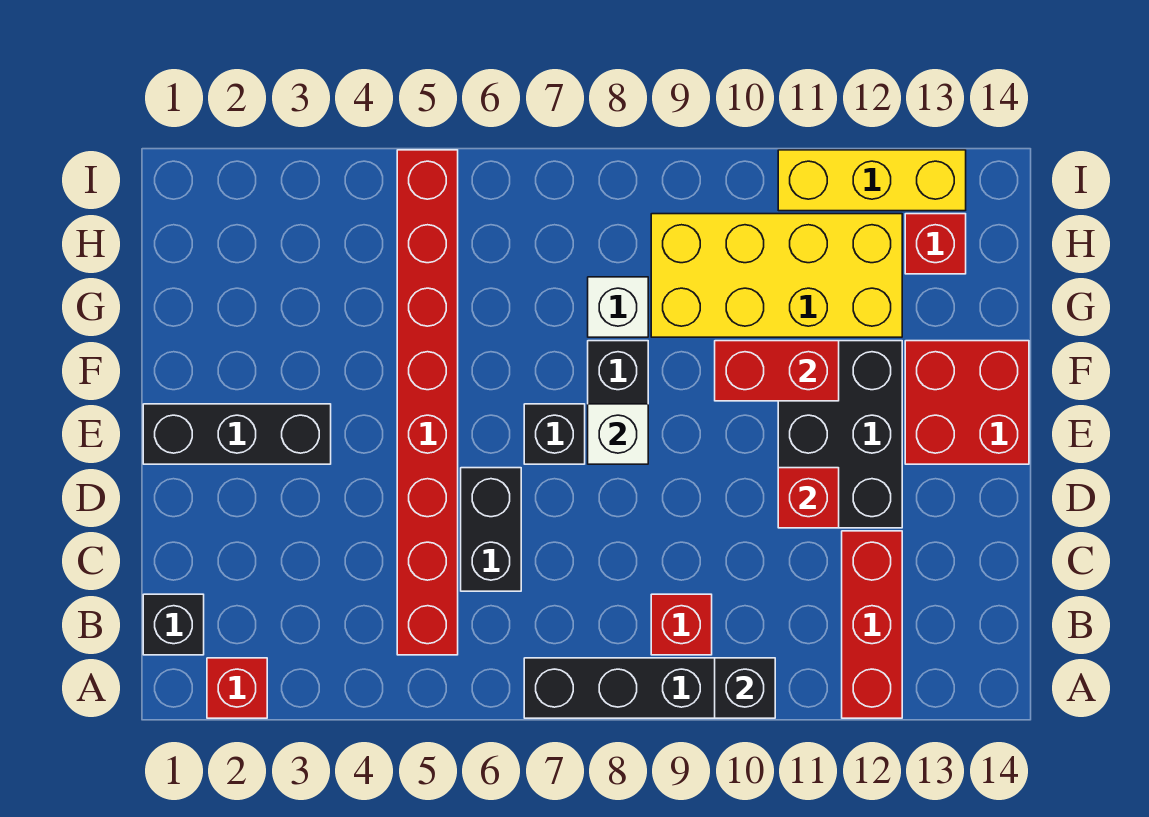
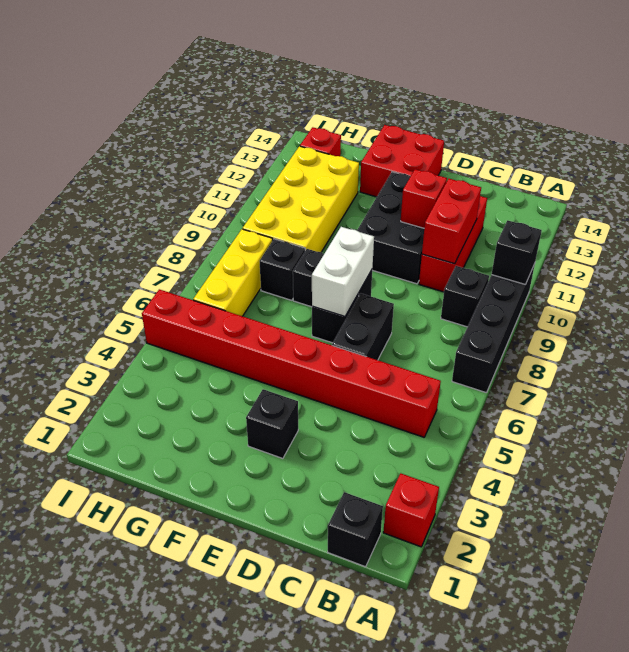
red 1x3 brick [842,531,902,718] -> red 1x3 brick turned to [419,196,487,292]
red 1x1 brick [651,594,712,655] -> black 1x1 brick [441,266,489,327]
black 1x2 brick [461,468,521,591] -> black 1x2 brick turned to [332,294,394,360]
black 2x3 brick [778,341,902,528] -> black 2x3 brick turned to [357,172,424,284]
black 1x3 brick [143,404,331,464] -> black 1x1 brick [246,389,298,459]
white 1x1 brick [588,404,648,464] -> white 1x2 brick [312,227,374,317]
red 1x2 brick [715,341,839,401] -> red 1x2 brick moved to [422,179,481,264]
white 1x1 brick [588,277,648,337] -> black 1x1 brick [260,239,305,300]
yellow 1x3 brick [778,150,966,211] -> yellow 1x3 brick moved to [193,229,273,316]

